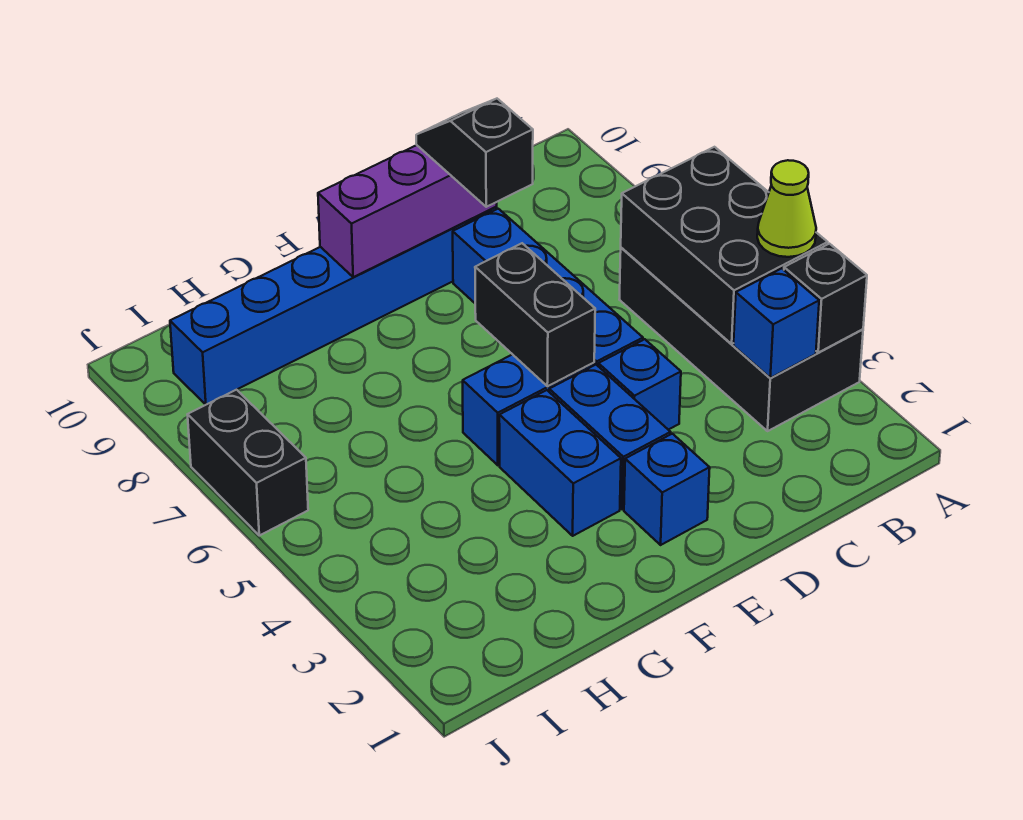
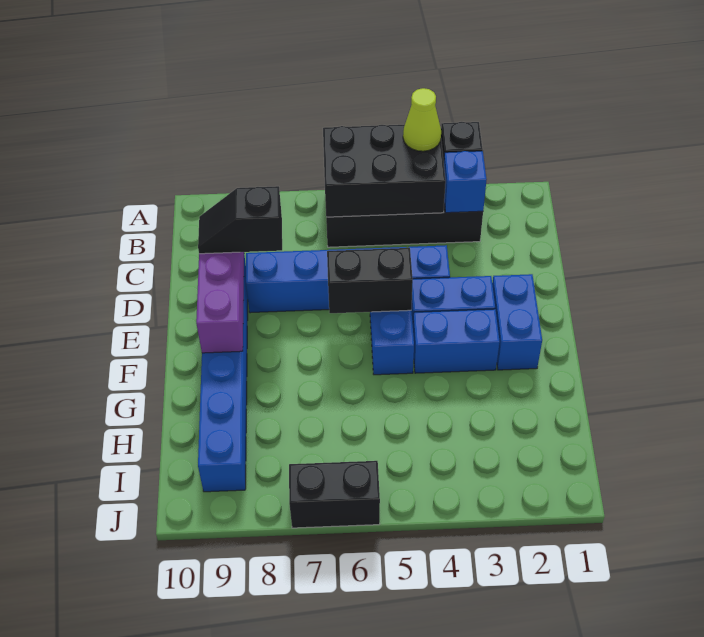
blue 1x1 brick [624,434,710,545] -> blue 1x2 brick [492,274,542,370]

